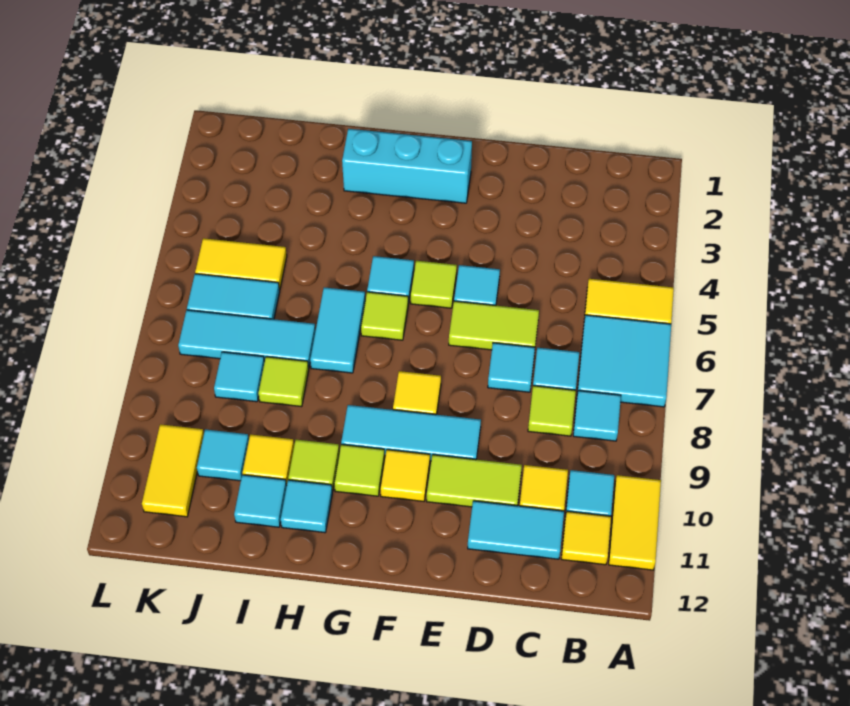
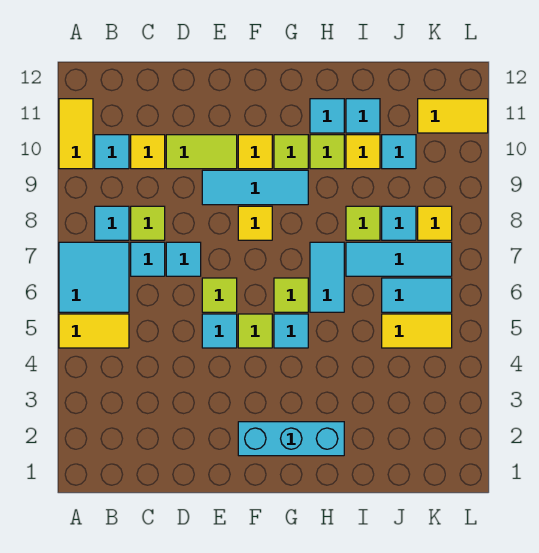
yellow 1x1 tile [561,511,611,565] -> yellow 1x1 tile moved to [418,206,452,240]
cyan 1x2 tile [468,501,564,559] -> none
lime 1x2 tile [449,301,539,350] -> lime 1x1 tile [202,278,237,312]
yellow 1x2 tile [142,424,204,517] -> yellow 1x2 tile turned to [418,99,488,133]

